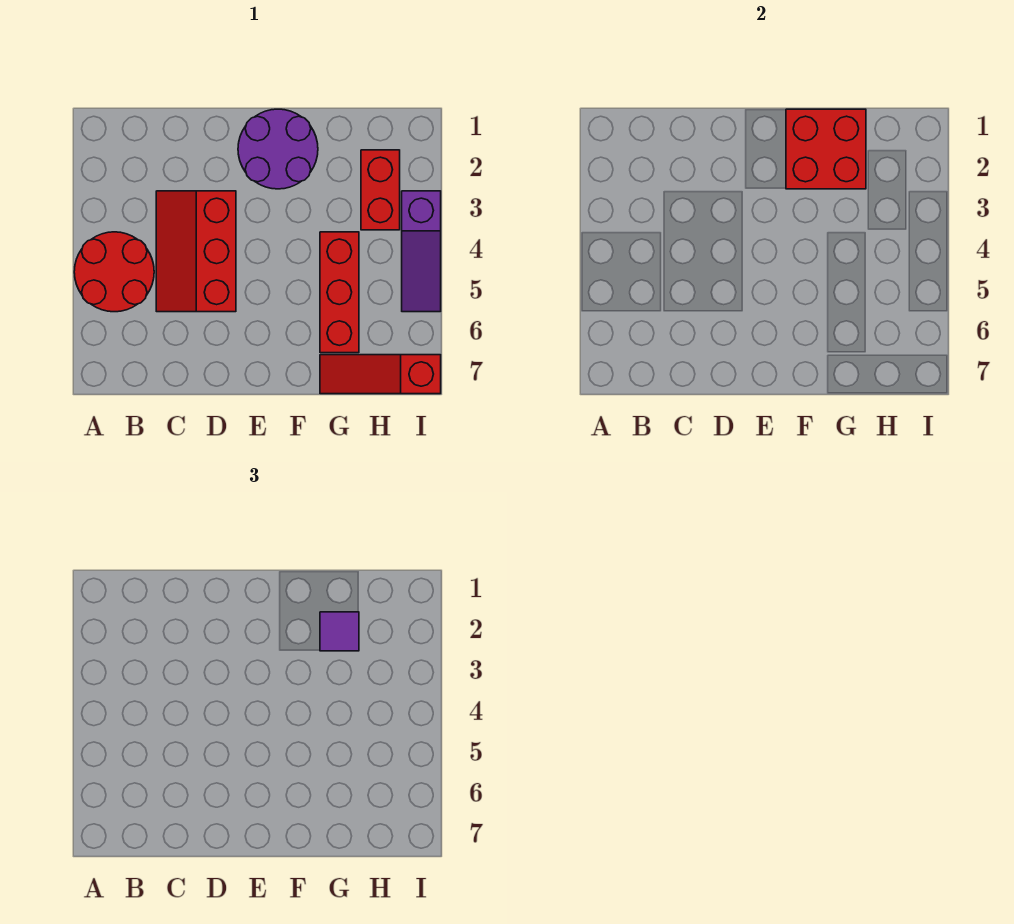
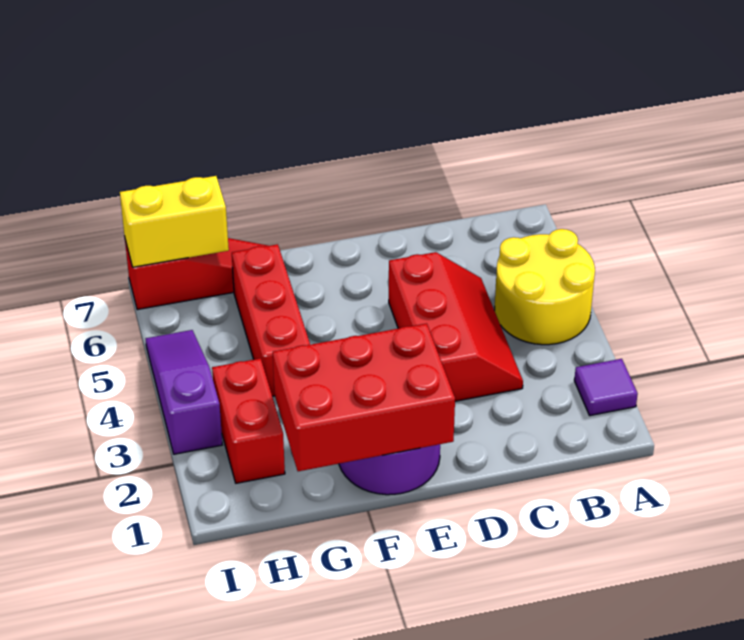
red 2x2 round brick [74,232,154,312] -> yellow 2x2 round brick [495,229,595,345]
red 2x2 brick [786,109,866,189] -> red 2x3 brick [273,323,455,471]
purple 1x1 tile [320,612,359,651] -> purple 1x1 tile moved to [574,359,638,416]
none -> yellow 1x2 brick [120,176,229,267]

